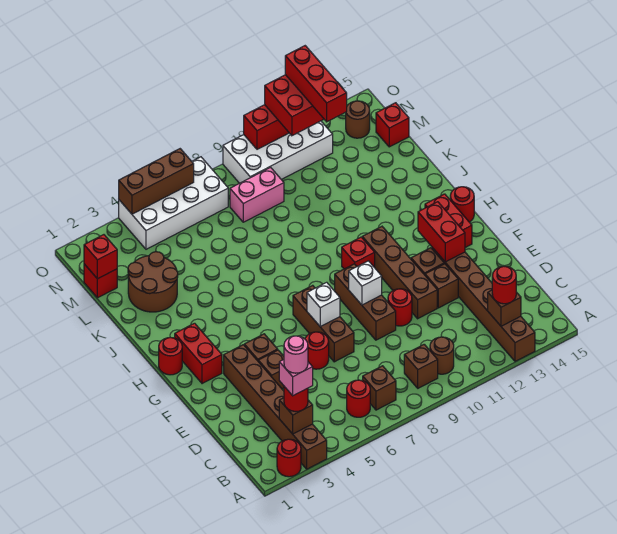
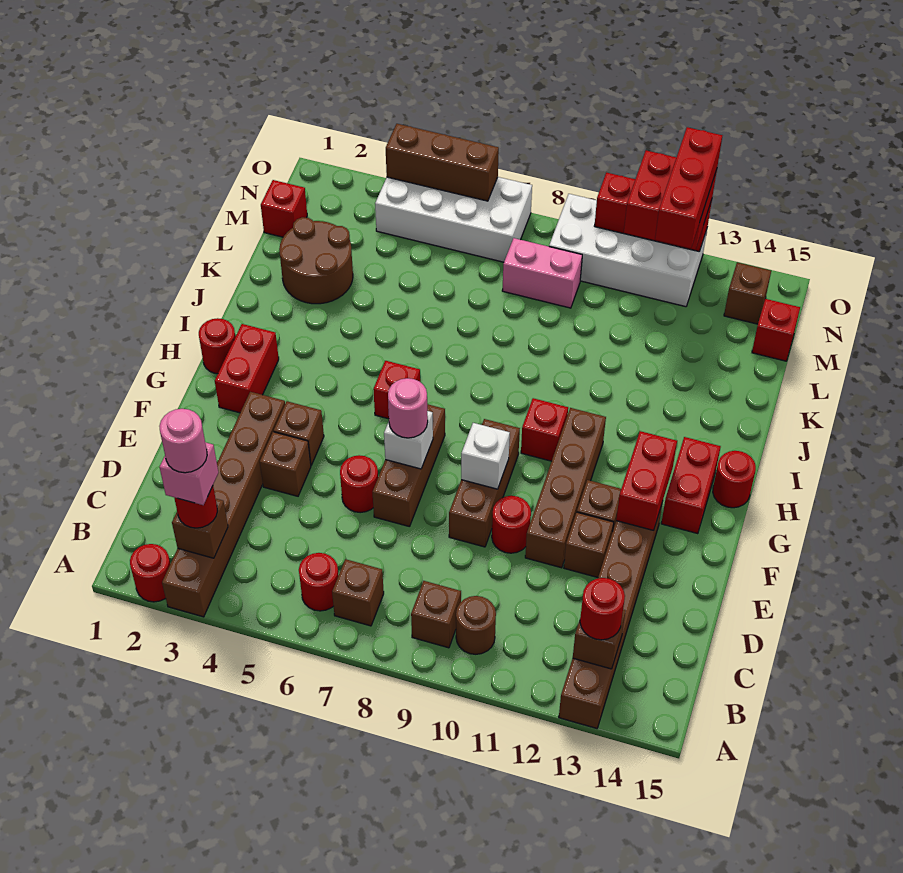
none -> pink 1x1 round brick [388,378,428,438]
red 1x1 brick [84,235,117,279] -> red 1x1 brick moved to [373,361,420,419]
brown 1x1 round brick [346,101,370,138] -> brown 1x1 brick [724,262,771,324]

